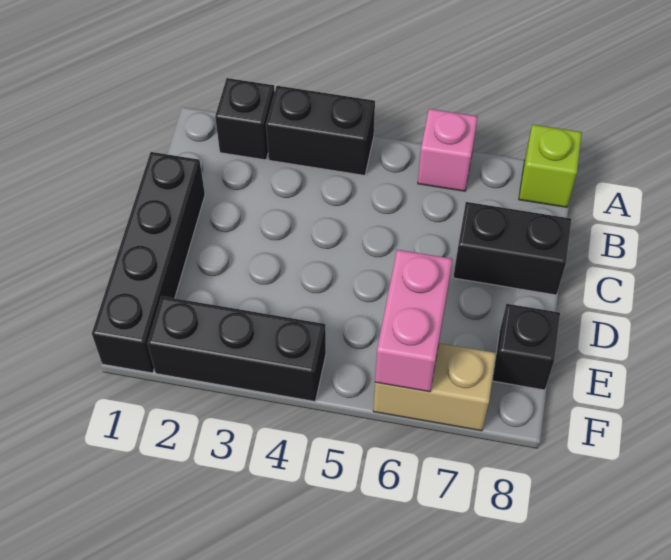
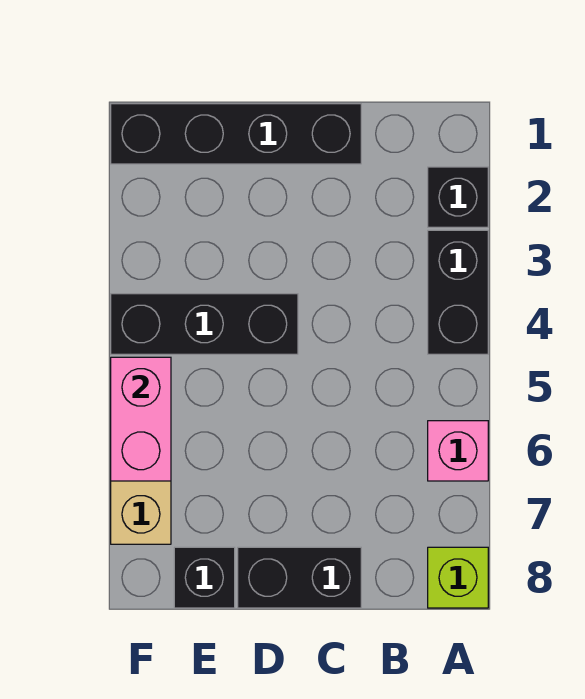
black 1x2 brick [453,202,571,295] -> black 1x2 brick turned to [238,547,361,608]
pink 1x2 brick [375,250,452,392] -> pink 1x2 brick turned to [111,357,171,481]
black 1x3 brick [147,296,326,401] -> black 1x3 brick turned to [111,294,298,354]

